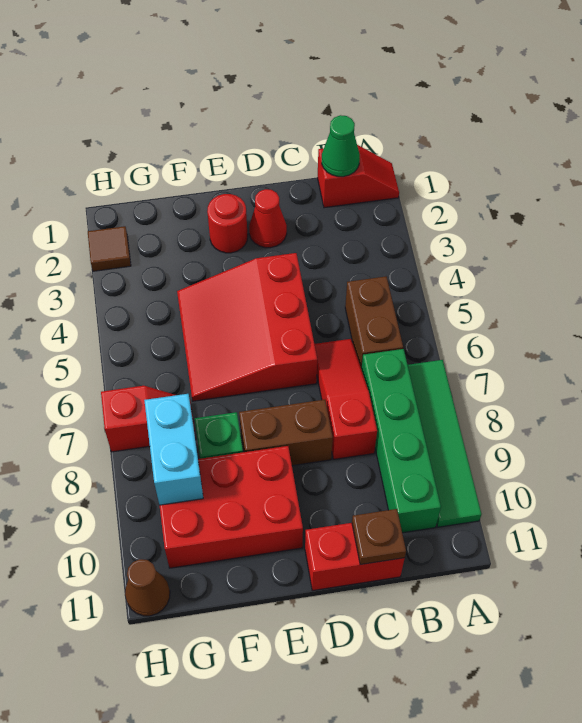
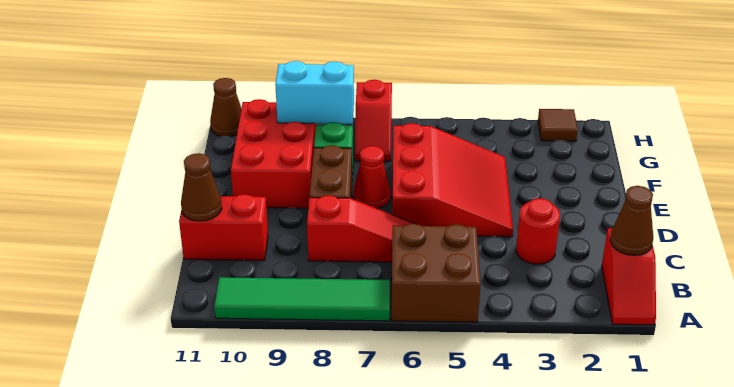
green 1x1 cone [322,115,360,177] -> brown 1x1 cone [610,186,653,255]
brown 1x2 brick [345,276,403,369] -> brown 2x2 brick [391,224,481,322]
green 1x4 brick [361,349,441,533] -> none
red 1x2 brick [305,523,405,591] -> red 1x2 brick turned to [179,194,268,260]
brown 1x1 plate [352,509,406,564] -> brown 1x1 cone [181,153,222,221]
red 1x1 cone [249,189,287,248] -> red 1x1 cone moved to [353,146,391,208]
red 3x3 slope [177,253,317,401] -> red 3x3 slope turned to [392,123,513,237]
red 1x1 round brick [207,194,248,253] -> red 1x1 round brick moved to [516,198,560,264]

